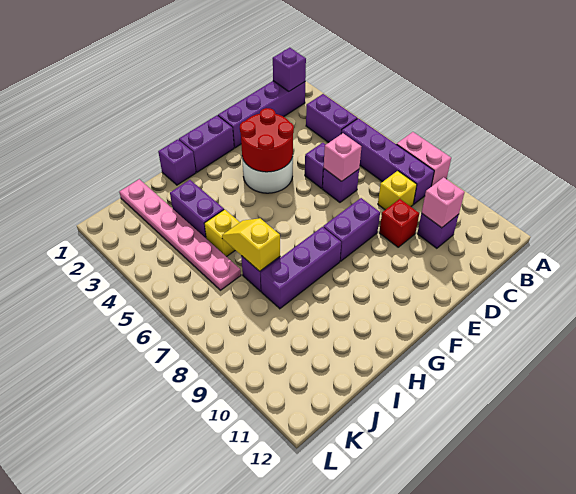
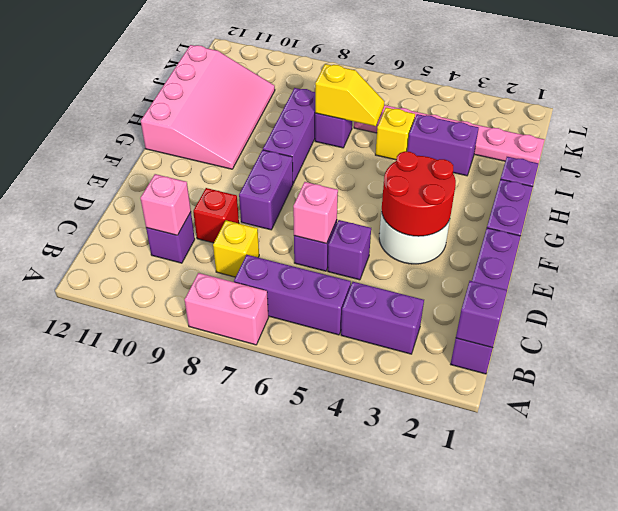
purple 1x4 brick [341,118,434,204] -> purple 1x3 brick [234,255,351,335]
none -> pink 3x4 slope [141,45,275,169]

